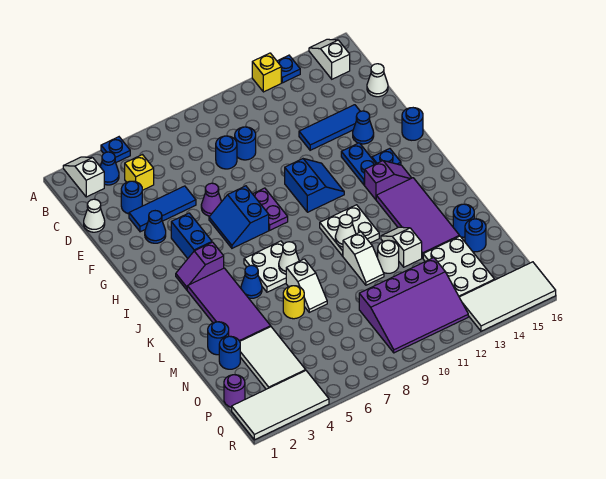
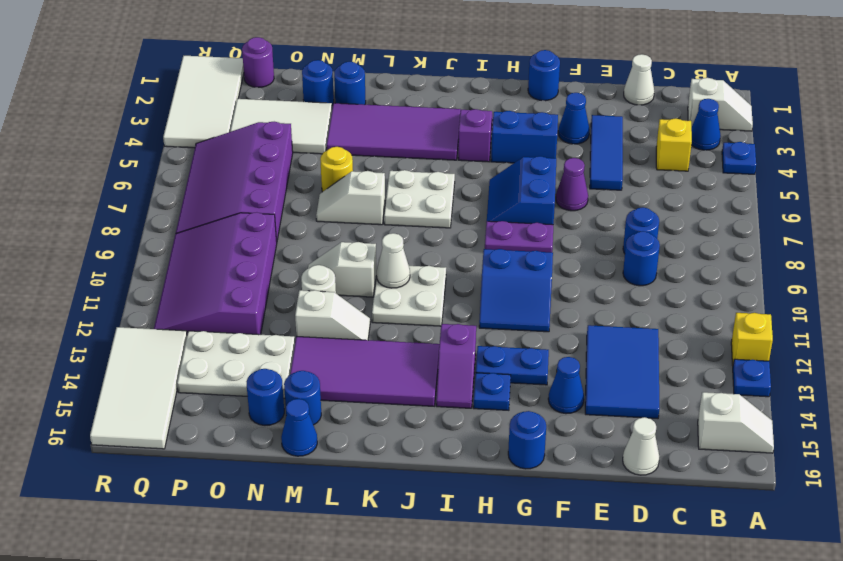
blue 1x1 round brick [121,181,142,214] -> blue 1x1 round brick moved to [528,50,560,101]
blue 1x3 tile [299,105,360,150] -> blue 2x3 tile [585,325,660,418]
blue 2x2 slope [209,186,269,248] -> blue 2x2 slope turned to [487,156,556,225]
blue 1x1 cone [241,265,262,298] -> blue 1x1 cone moved to [281,399,317,456]
white 1x1 cone [279,242,299,274] -> none
none -> purple 3x4 slope [176,122,293,241]

